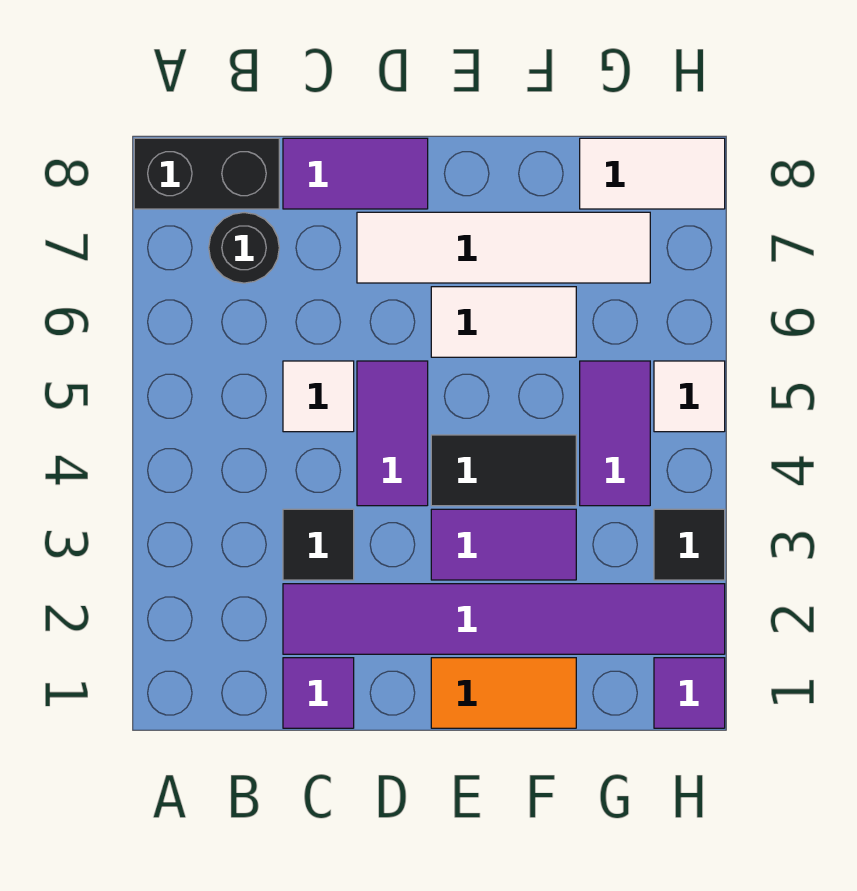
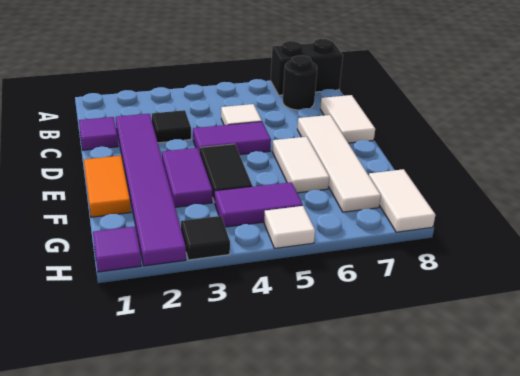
black 1x2 brick [134,138,279,209] -> black 1x2 brick turned to [271,39,343,95]
purple 1x2 tile [283,138,428,209] -> white 1x2 tile [320,95,375,143]

